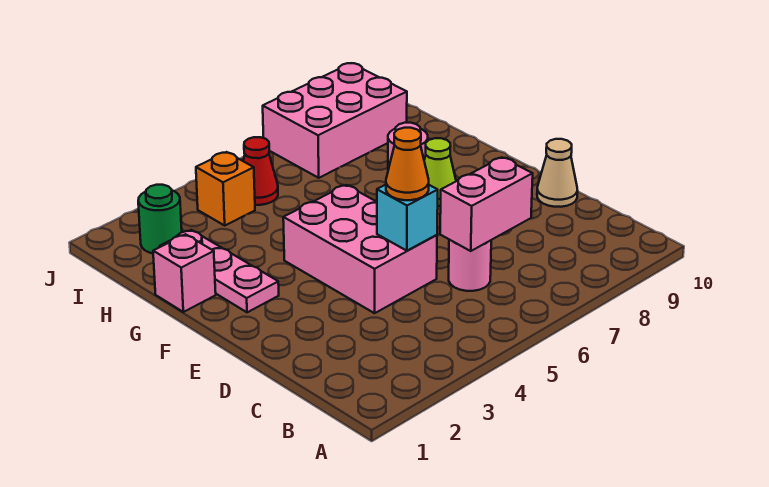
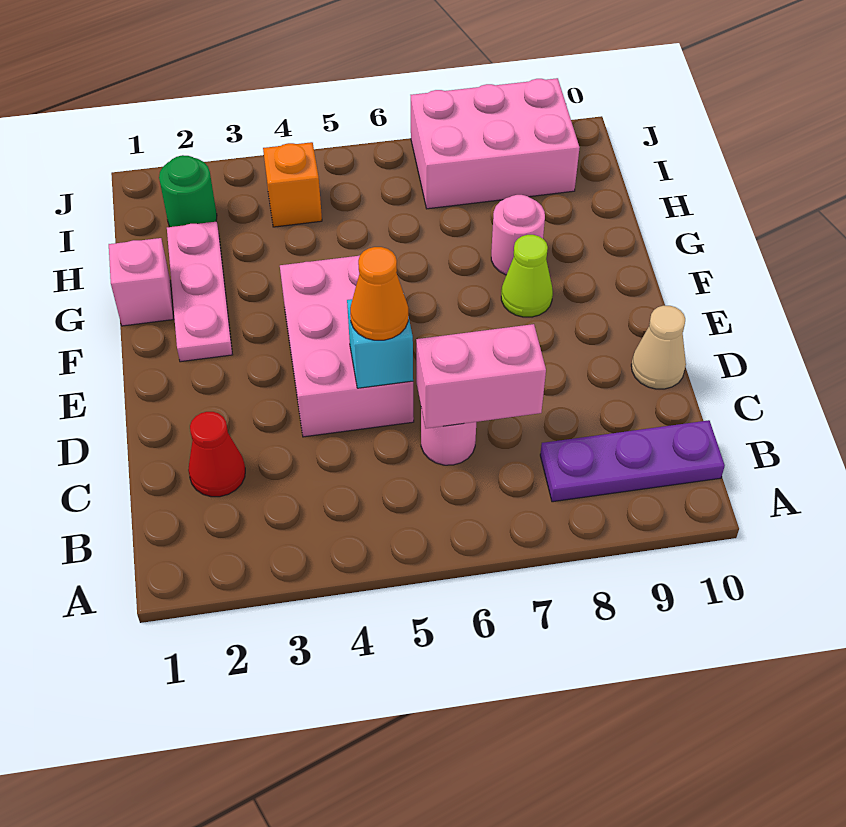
none -> purple 1x3 plate [540,420,725,502]
red 1x1 cone [243,137,278,205] -> red 1x1 cone moved to [188,412,245,497]

